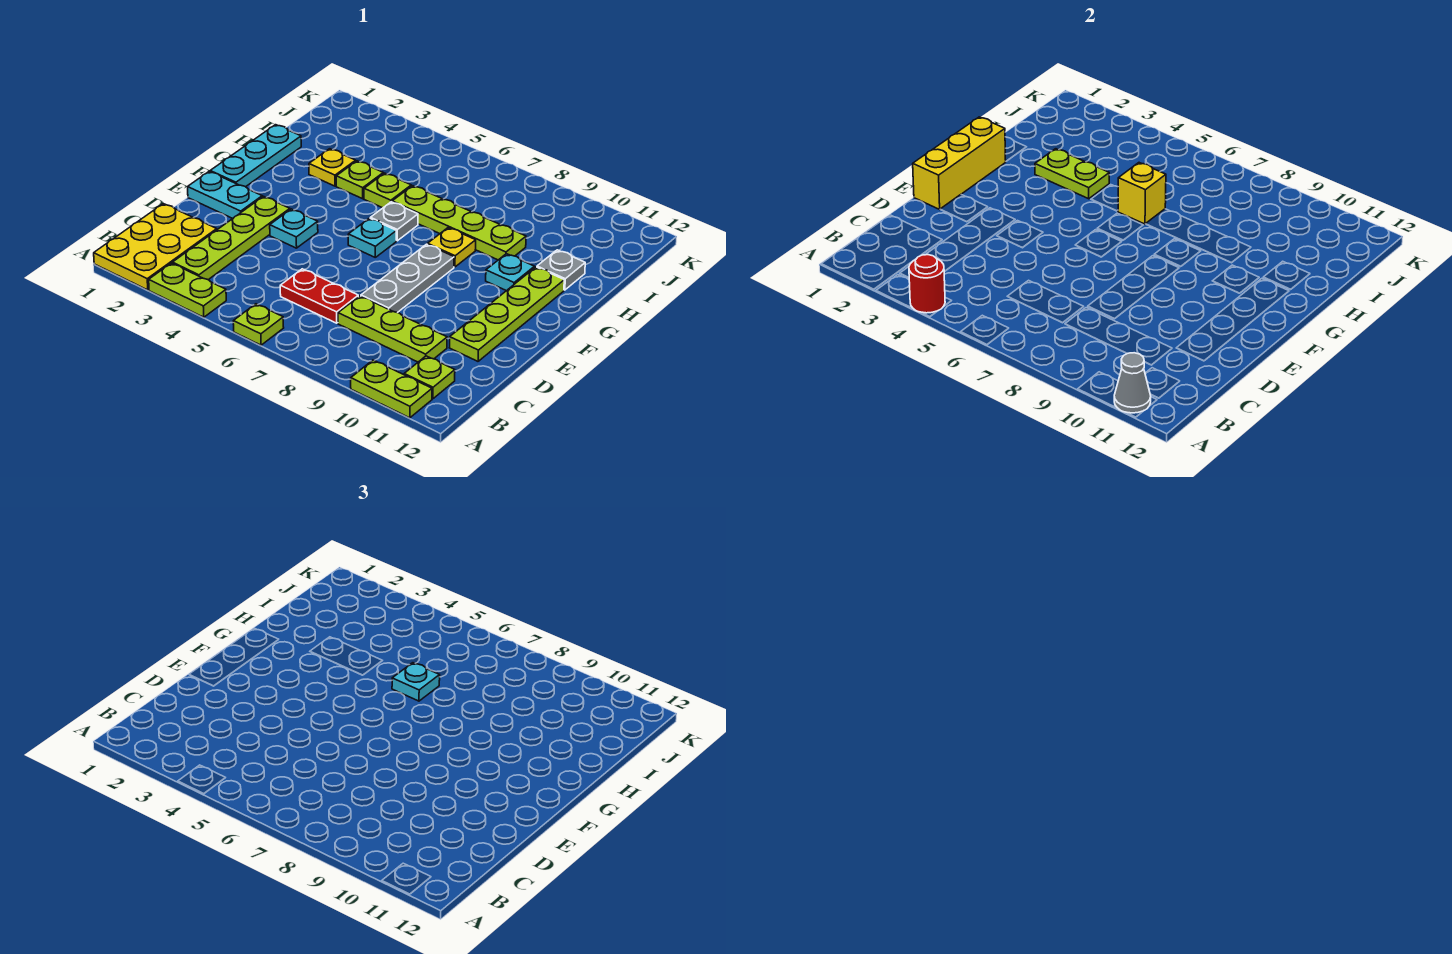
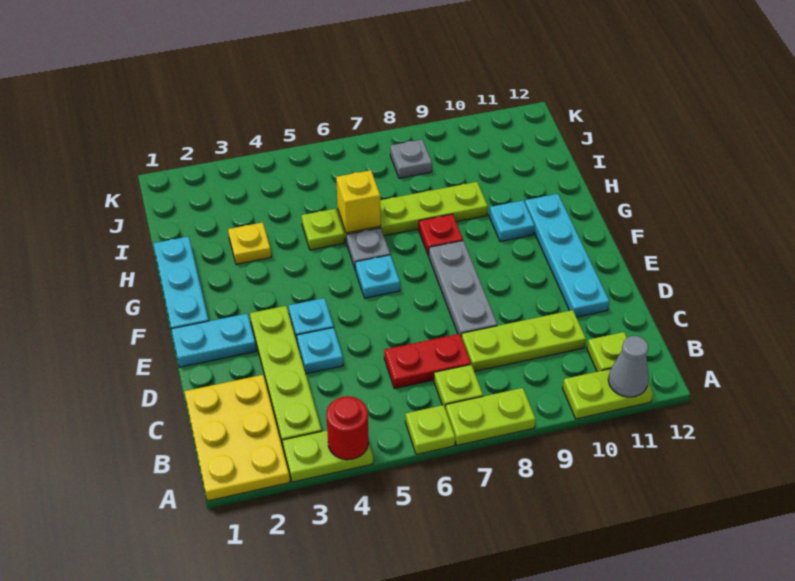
lime 1x4 plate [449,267,564,361] -> cyan 1x4 plate [525,194,609,317]
yellow 1x3 brick [913,117,1006,209] -> none
yellow 1x1 plate [428,228,476,267] -> red 1x1 plate [419,214,463,255]
lime 1x2 plate [1035,149,1109,199] -> lime 1x2 plate moved to [446,388,536,445]
lime 1x1 plate [336,161,383,199] -> lime 1x1 plate moved to [434,365,483,409]
cyan 1x1 plate [392,663,440,701] -> cyan 1x1 plate moved to [297,328,343,374]
grey 1x1 plate [537,250,585,290] -> grey 1x1 plate moved to [390,140,432,178]

